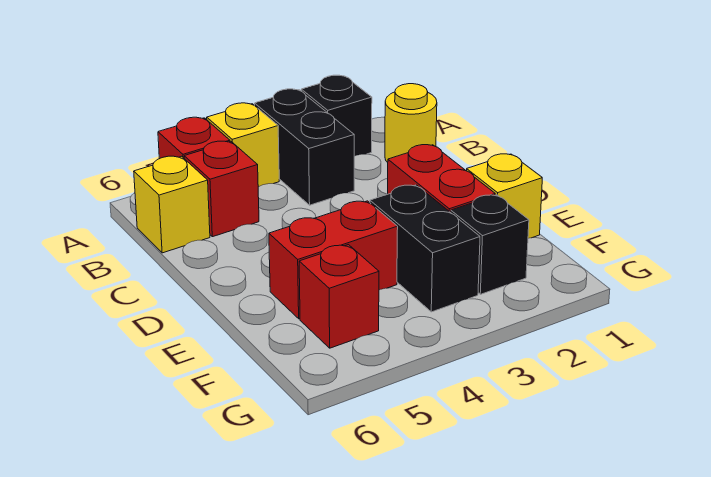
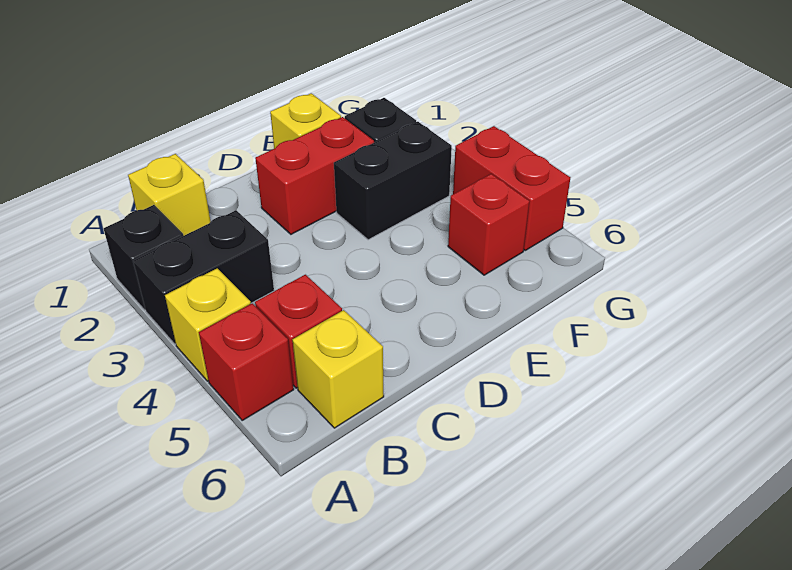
yellow 1x1 round brick [385,84,437,162] -> yellow 1x1 brick [128,154,211,235]
red 1x2 brick [269,201,398,319] -> red 1x2 brick moved to [453,126,570,250]

